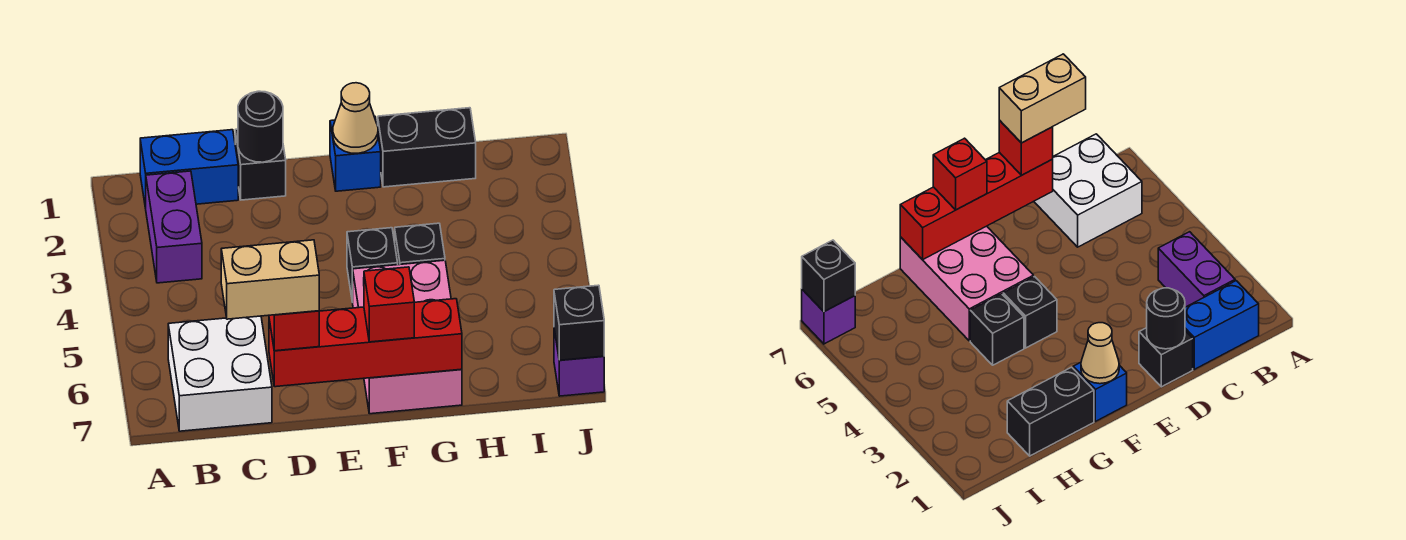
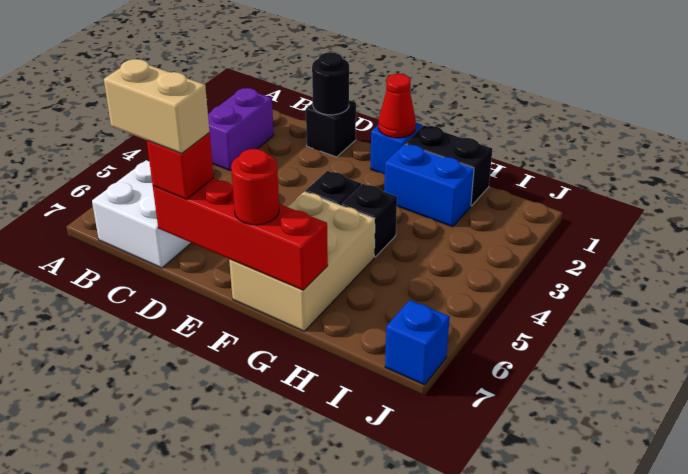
blue 1x2 brick [140,130,238,208] -> blue 1x2 brick moved to [384,144,474,227]
tan 1x1 cone [333,83,378,153] -> red 1x1 cone [378,74,416,138]
pink 2x3 brick [353,260,462,414] -> tan 2x3 brick [229,192,375,331]
red 1x1 brick [364,267,414,342] -> red 1x1 round brick [231,149,279,225]
purple 1x1 brick [554,329,604,396] -> blue 1x1 brick [385,300,450,385]
black 1x1 brick [554,285,604,360] -> none

